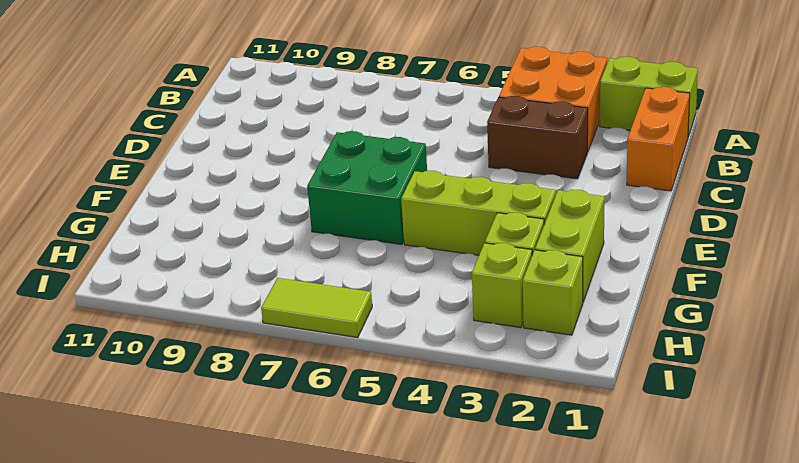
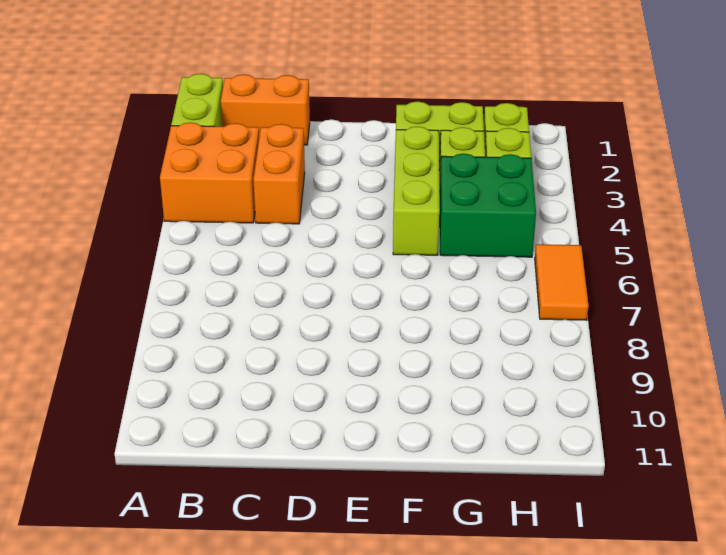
brown 1x2 brick [487,96,588,179] -> orange 1x2 brick [253,124,305,224]
green 2x2 brick [307,131,427,245] -> green 2x2 brick moved to [440,153,536,257]
lime 1x2 tile [261,278,372,338] -> orange 1x2 tile [535,244,589,320]

